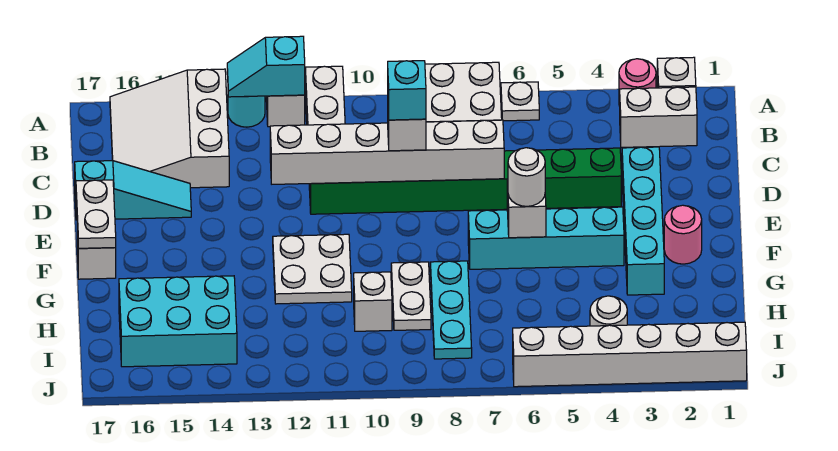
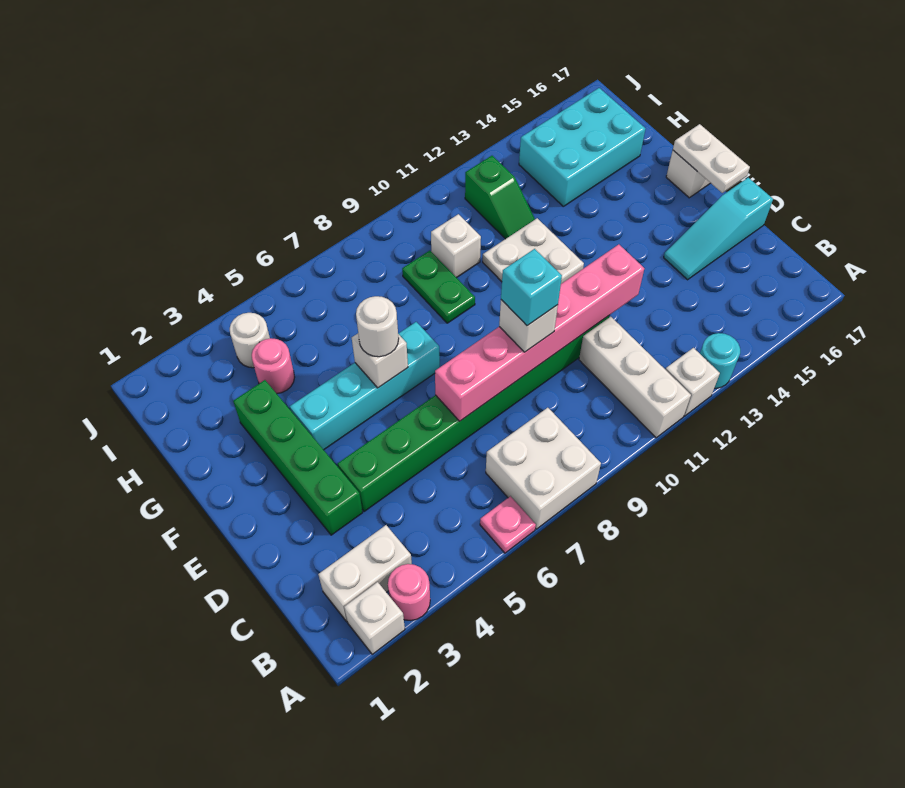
white 1x1 plate [501,82,539,121] -> pink 1x1 plate [480,496,536,553]
cyan 1x2 slope [227,36,305,97] -> none
white 3x3 slope [110,69,229,188] -> none
cyan 1x4 brick [622,147,664,295] -> green 1x4 brick [233,380,363,535]
white 1x6 brick [270,120,504,184] -> pink 1x6 brick [435,244,644,421]
pink 1x1 round brick [664,205,702,264] -> pink 1x1 round brick moved to [252,338,295,394]
cyan 1x3 plate [430,261,472,359] -> none
white 1x2 plate [391,262,431,330] -> green 1x2 plate [402,251,475,323]
none -> green 1x2 slope [465,156,535,239]
white 1x6 brick [513,322,747,387] -> none

